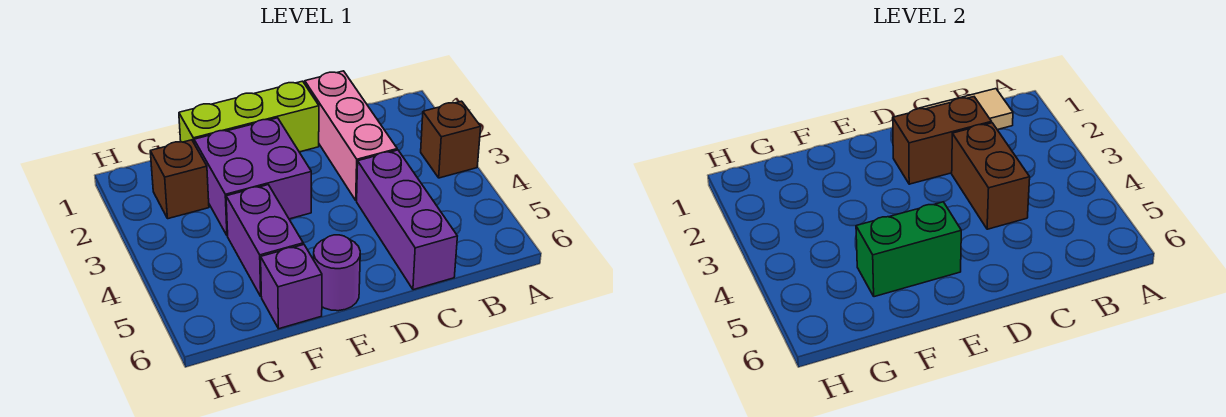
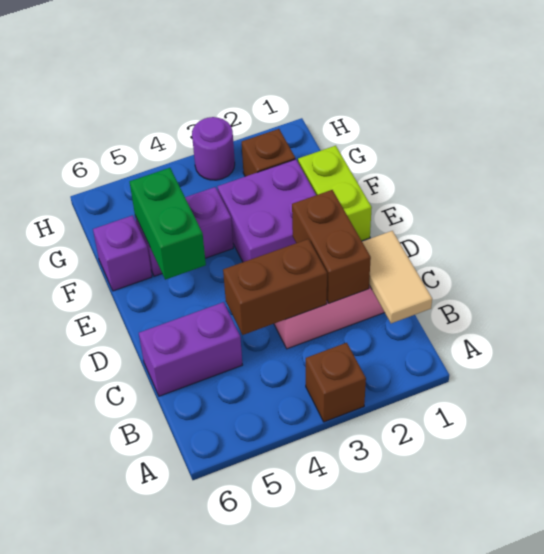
purple 1x3 brick [357,150,457,290] -> purple 1x2 brick [139,302,242,396]
lime 1x3 brick [179,81,319,152] -> lime 1x2 brick [298,146,372,241]
purple 1x1 round brick [314,235,360,311] -> purple 1x1 round brick moved to [192,117,235,180]

